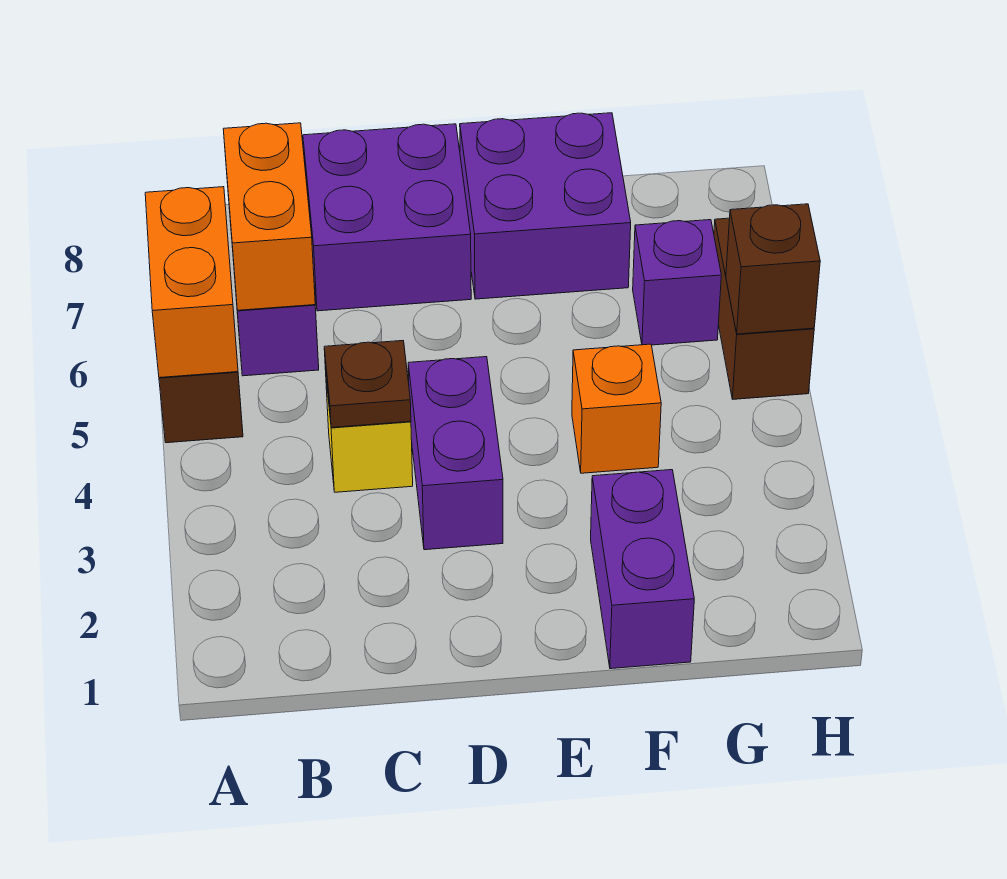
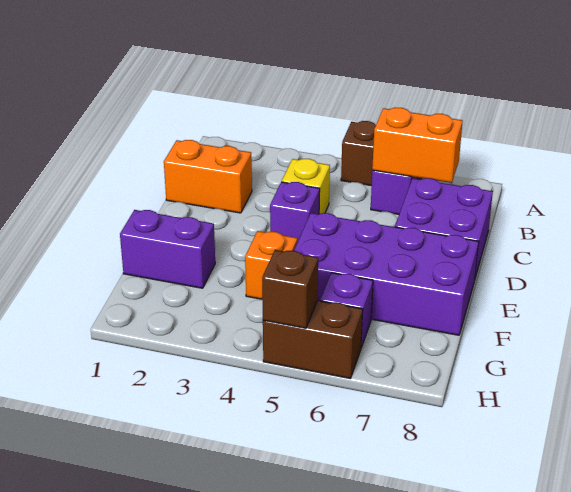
orange 1x2 brick [145,187,238,378] -> orange 1x2 brick moved to [164,140,252,213]
brown 1x1 plate [324,341,411,427] -> none
purple 1x2 brick [408,357,503,550] -> purple 1x1 brick [270,182,320,242]
purple 2x2 brick [460,113,631,299] -> purple 2x4 brick [294,213,479,335]

